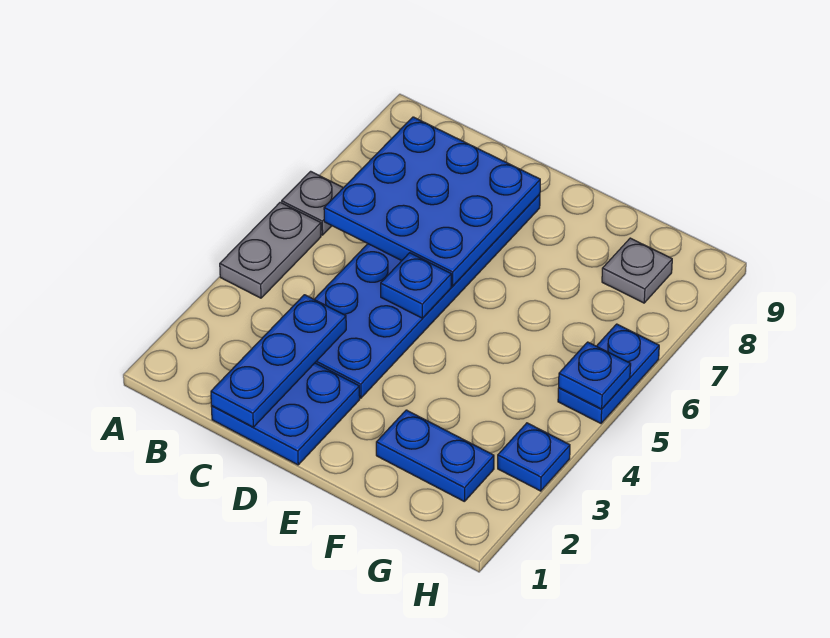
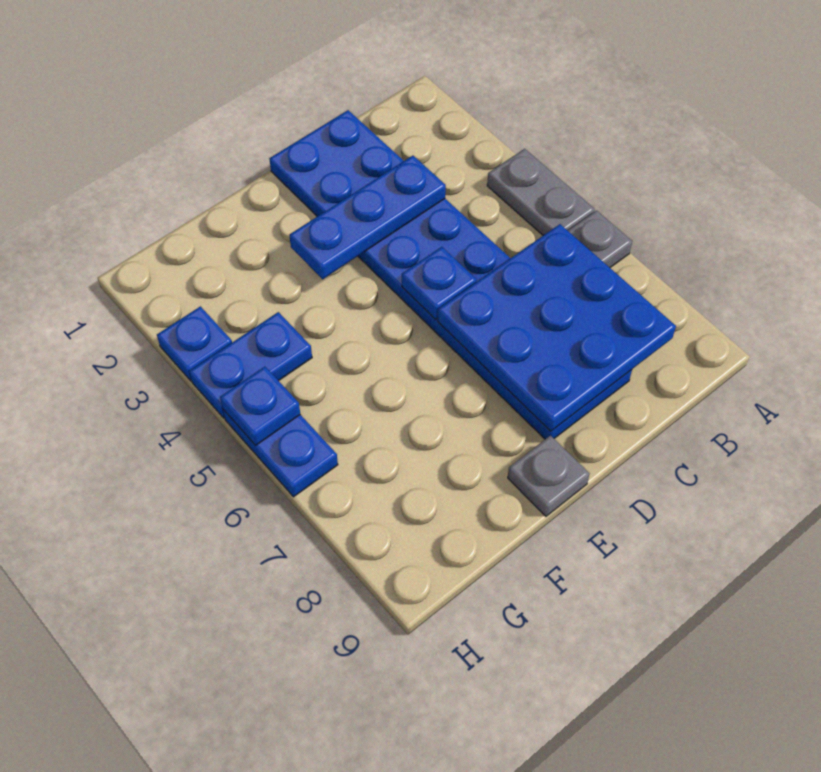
blue 1x3 plate [211,295,346,427] -> blue 1x3 plate turned to [289,156,446,279]
blue 1x2 plate [376,410,494,502] -> blue 1x2 plate moved to [189,312,312,418]
grey 1x1 plate [602,238,672,303] -> grey 1x1 plate moved to [508,436,589,516]

